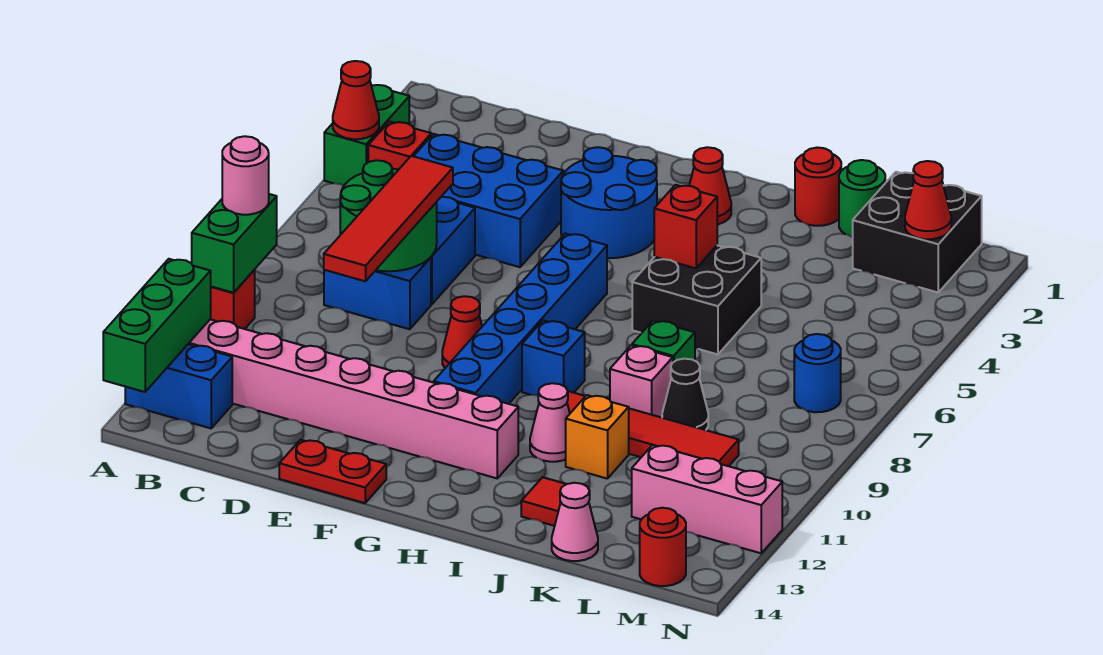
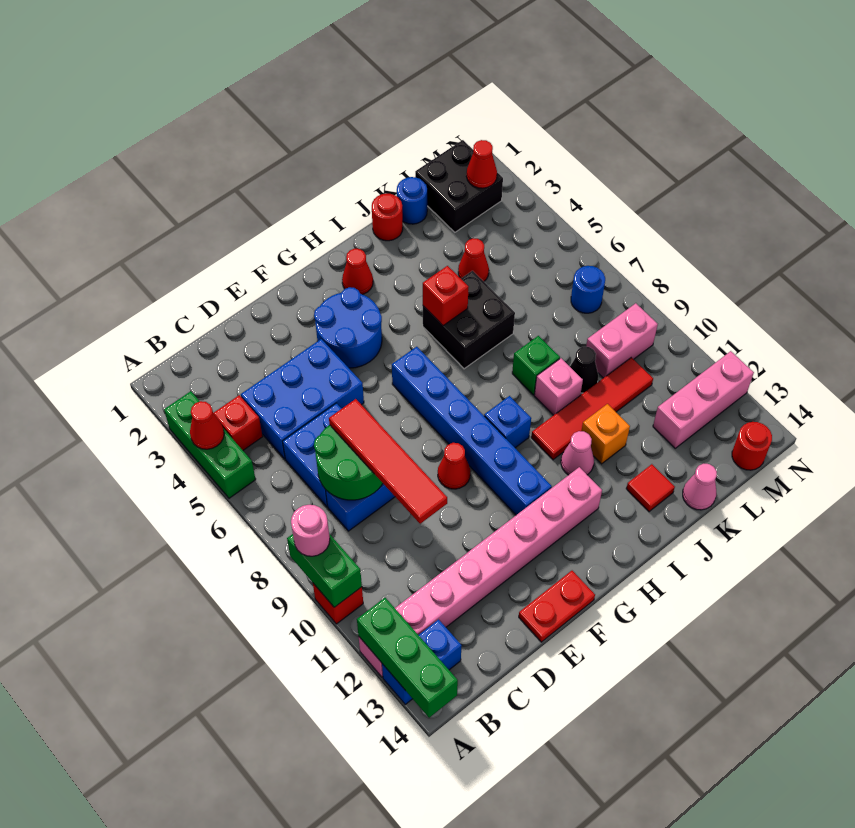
green 1x2 brick [324,85,409,186] -> green 1x3 brick [164,391,256,498]
green 1x1 round brick [839,160,885,237] -> blue 1x1 round brick [397,177,427,224]
none -> red 1x1 cone [458,238,489,281]
none -> pink 1x2 brick [586,303,658,378]

